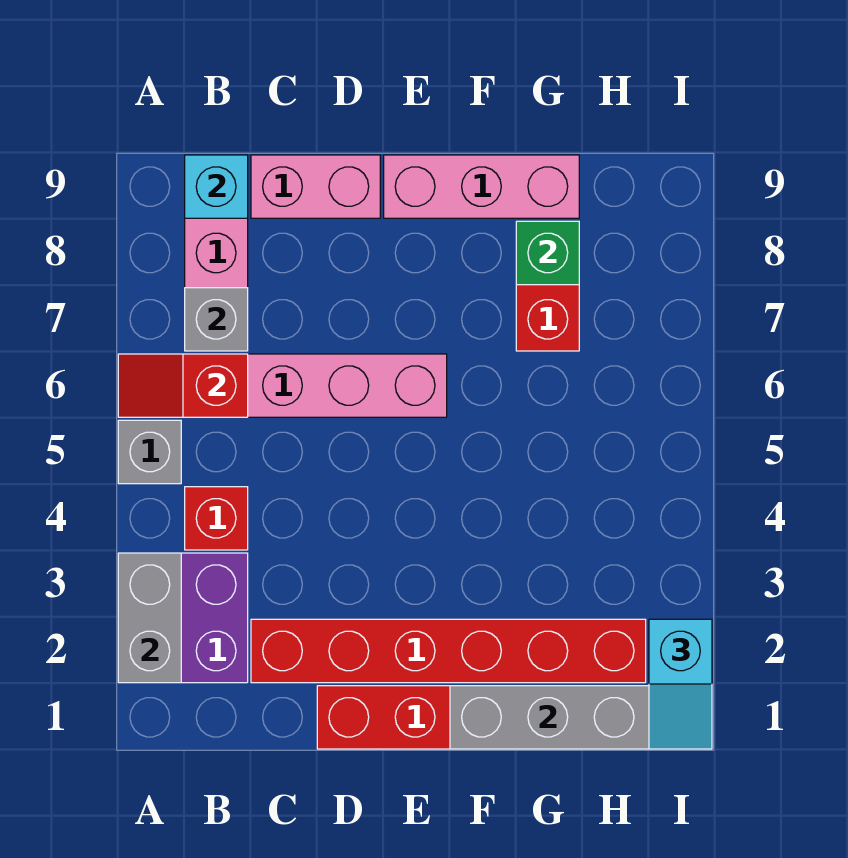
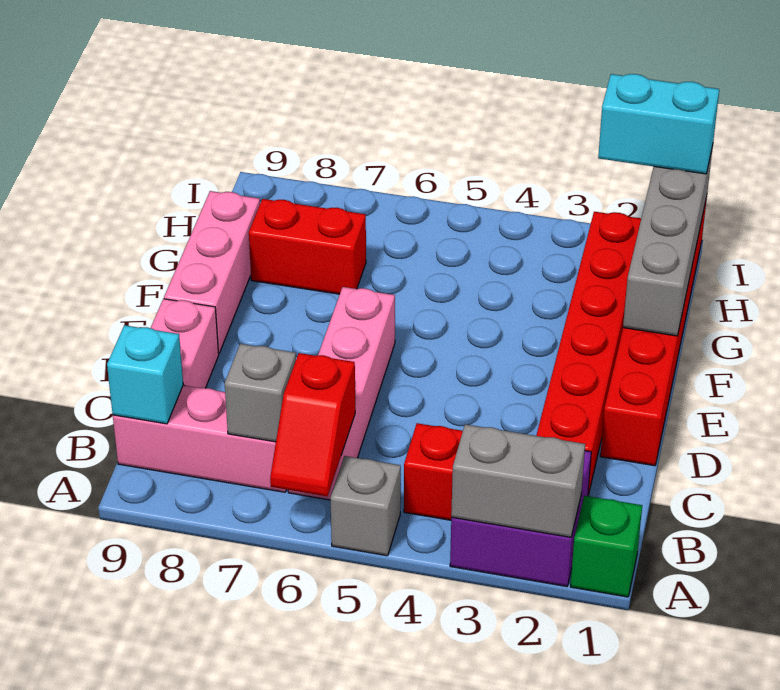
green 1x1 brick [516,221,579,285] -> green 1x1 brick moved to [571,496,642,597]
cyan 1x2 slope [649,619,712,749] -> cyan 1x2 brick [598,74,719,174]

